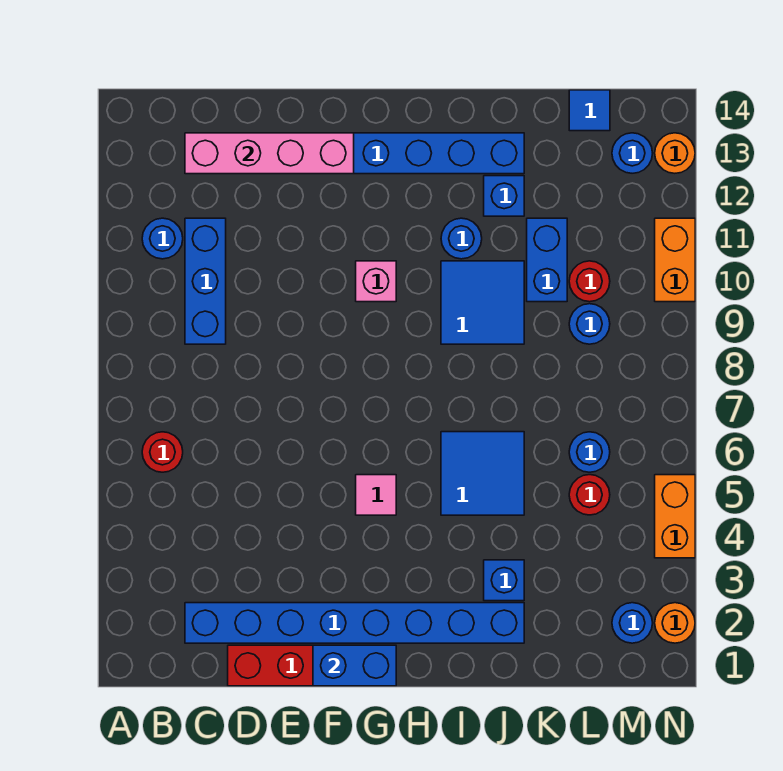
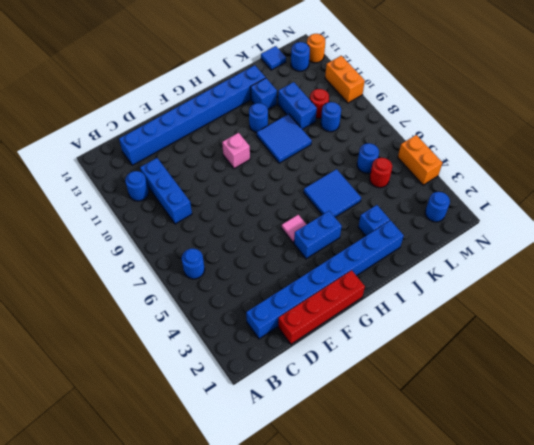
red 1x1 round brick [142,432,183,472] -> blue 1x1 round brick [182,249,205,279]
pink 1x4 brick [185,133,354,174] -> none
blue 1x2 brick [313,645,396,686] -> blue 1x2 brick moved to [294,211,342,259]
orange 1x1 round brick [655,603,695,643] -> none

